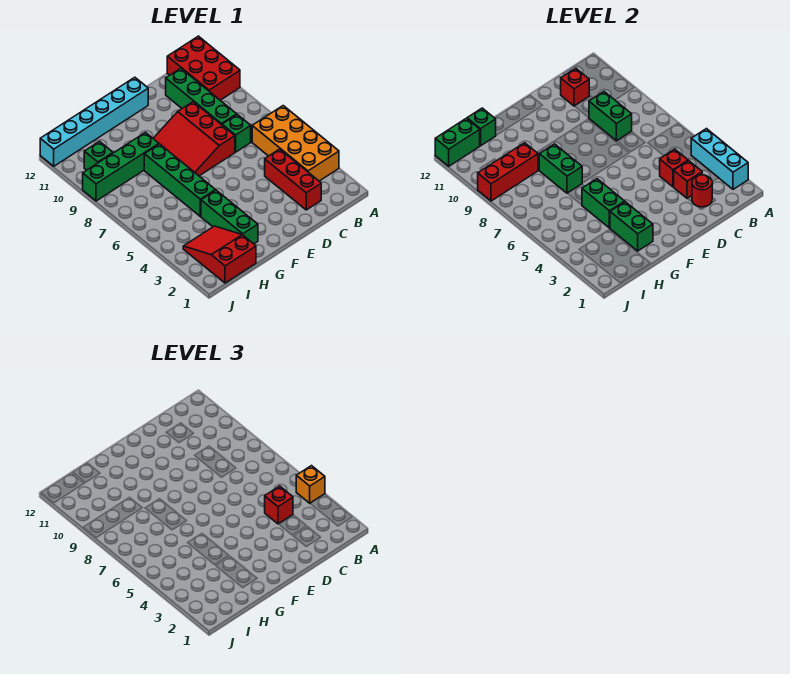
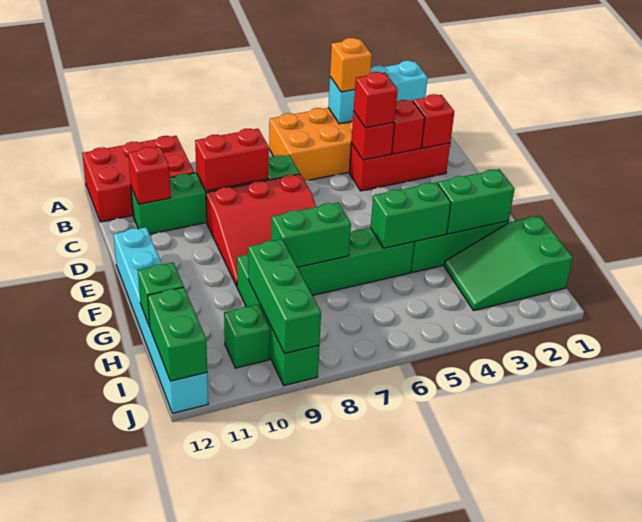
red 1x1 round brick [692,175,712,207] -> red 1x1 brick [413,94,454,148]
green 1x2 brick [589,92,632,141] -> red 1x2 brick [195,129,269,191]
red 2x3 slope [183,226,256,283] -> green 2x3 slope [444,215,573,310]
red 1x3 brick [478,143,538,201] -> green 1x3 brick [248,239,321,354]

